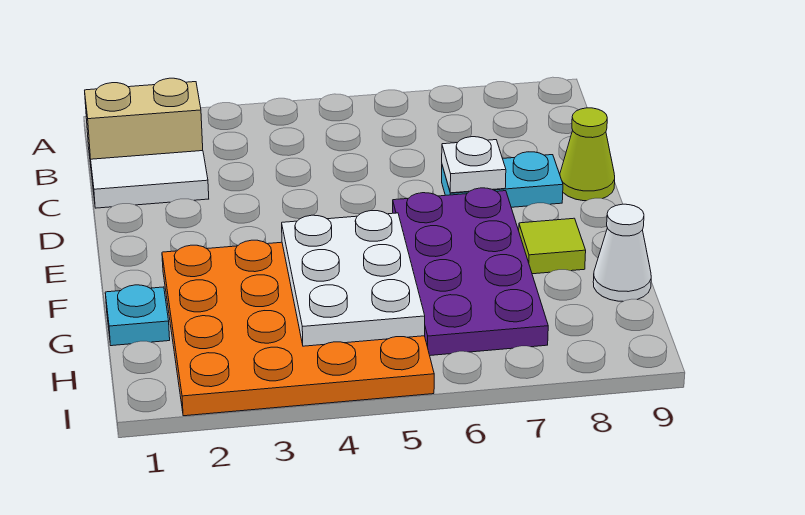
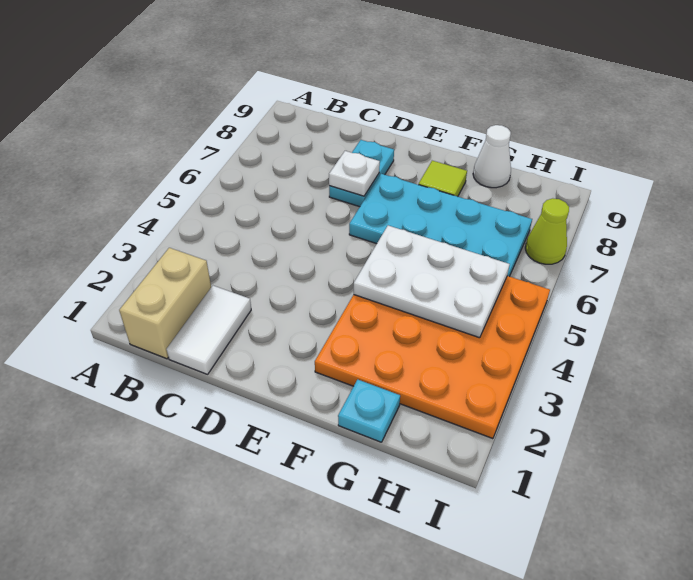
lime 1x1 cone [560,108,615,201] -> lime 1x1 cone moved to [525,198,569,264]
purple 2x4 plate [393,188,548,355] -> cyan 2x4 plate [349,174,532,276]

